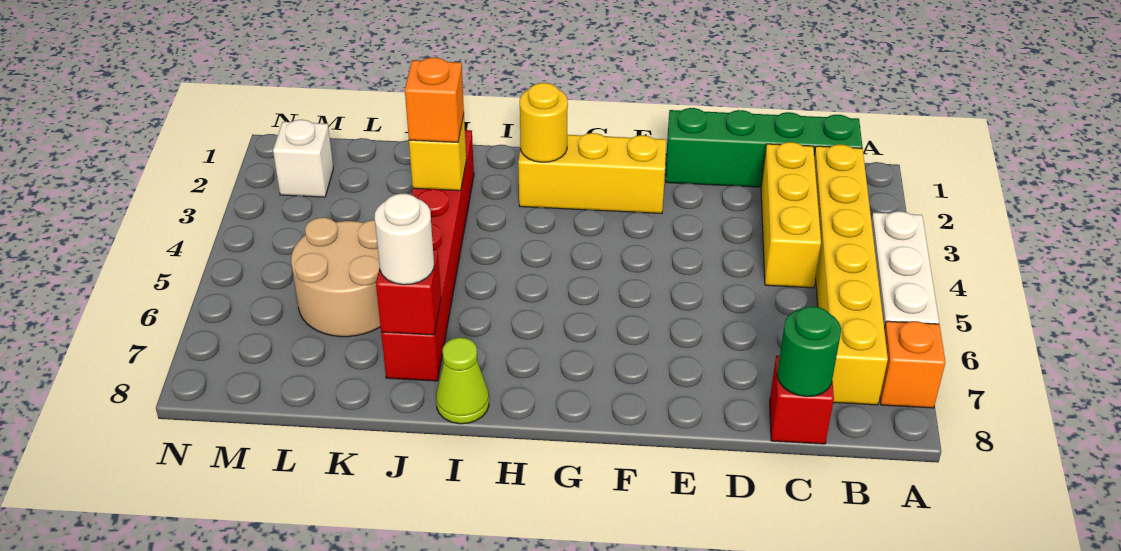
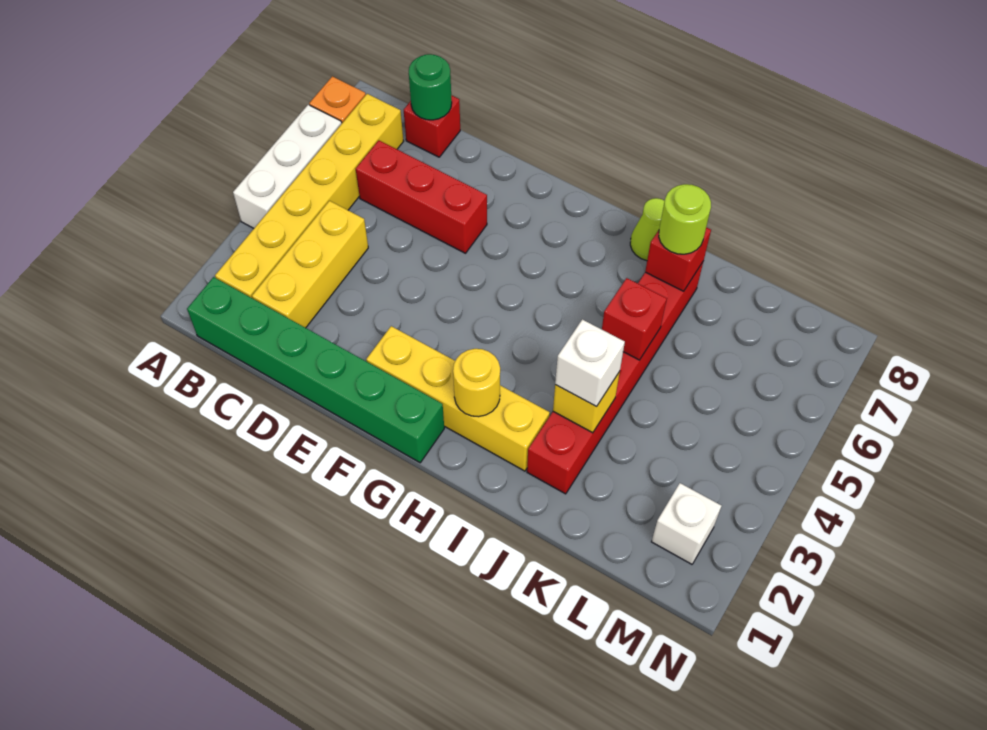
green 1x4 brick [666,108,862,187] -> green 1x6 brick [187,277,444,463]
none -> red 1x3 brick [356,140,487,253]
yellow 1x3 brick [518,133,666,213] -> yellow 1x4 brick [366,326,550,471]
orange 1x1 brick [405,58,464,142] -> white 1x1 brick [555,319,625,407]
none -> red 1x1 brick [602,278,667,360]
white 1x1 round brick [375,194,434,285] -> lime 1x1 round brick [659,184,711,254]
tan 2x2 round brick [291,218,381,337] -> none

